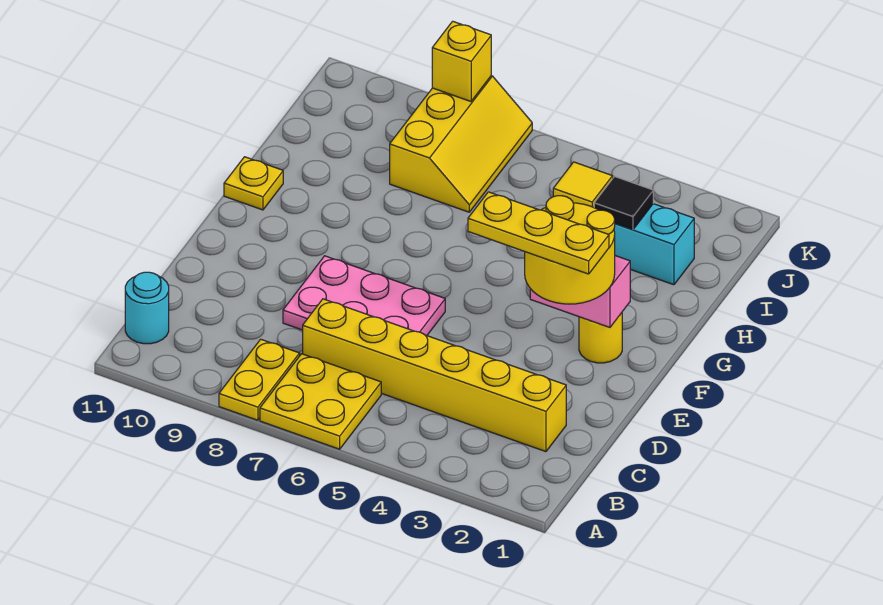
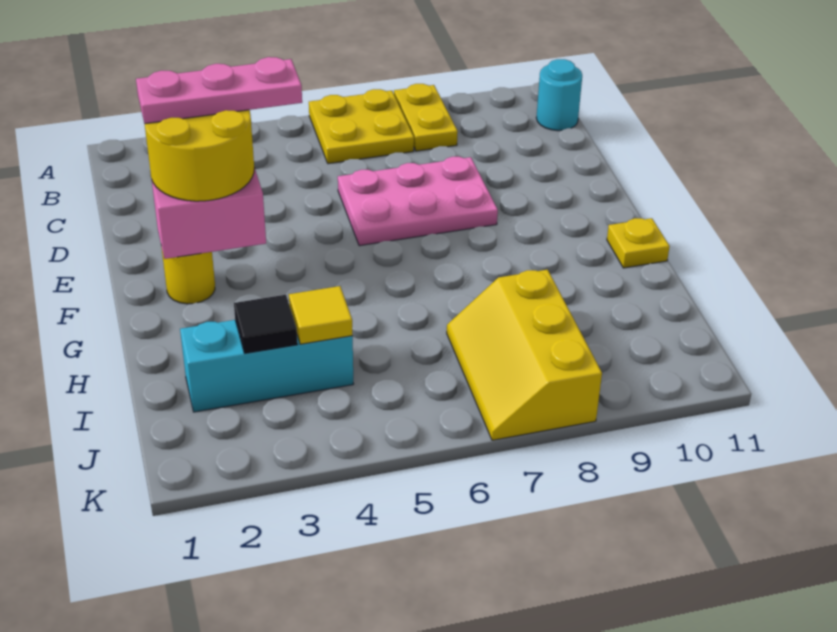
yellow 1x6 brick [303,299,566,452] -> none
yellow 1x3 plate [468,192,609,274] -> pink 1x3 plate [136,57,302,124]
yellow 1x1 brick [432,21,491,101] -> none

